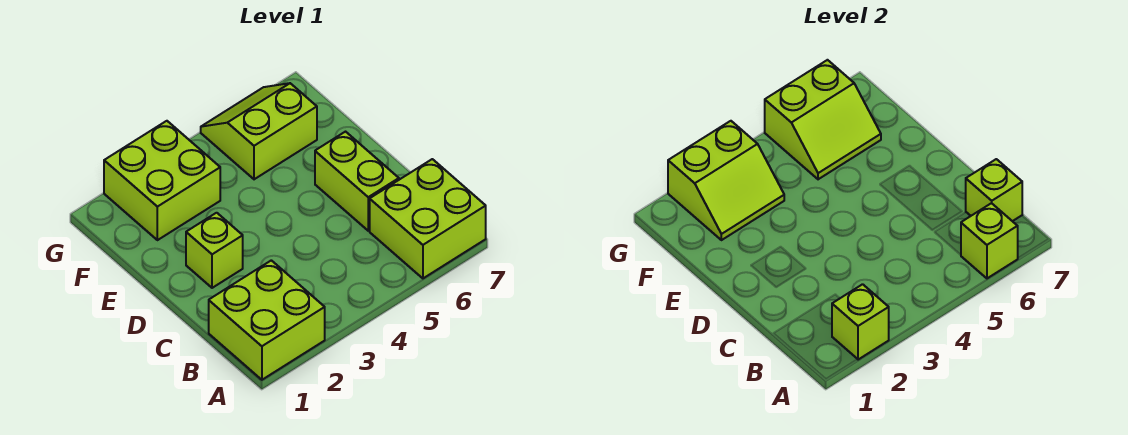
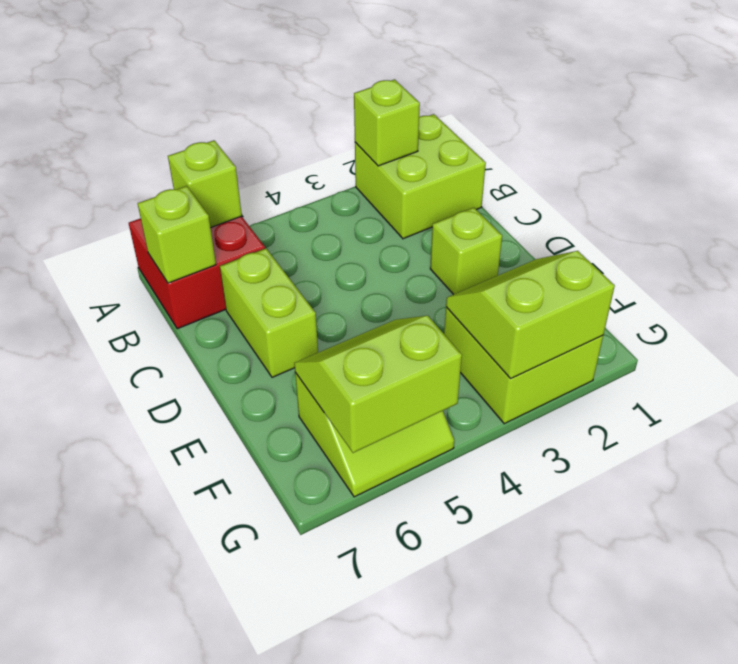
lime 2x2 brick [370,159,486,278] -> red 2x2 brick [129,216,265,329]

